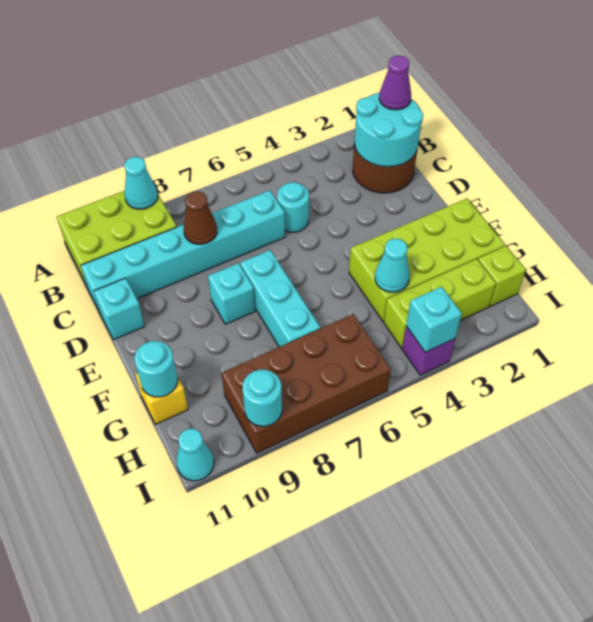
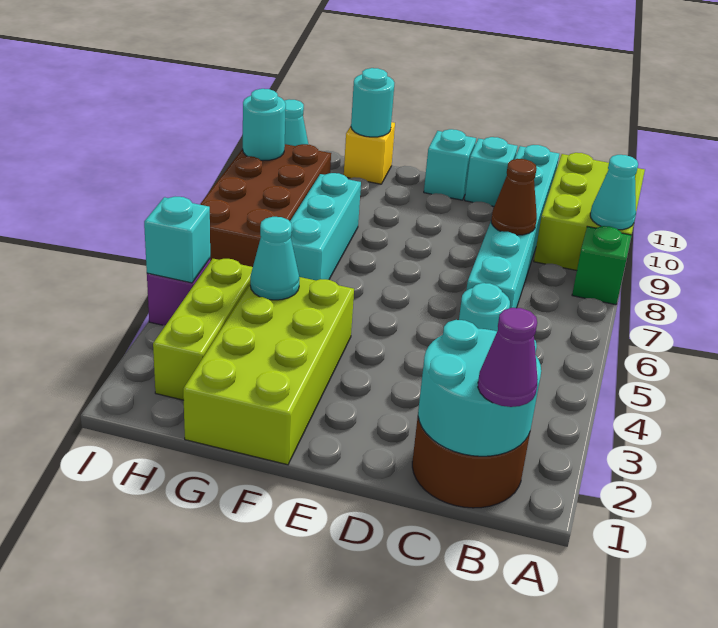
none -> green 1x1 brick [572,226,632,305]
cyan 1x3 brick [240,250,320,347] -> cyan 1x3 brick turned to [290,173,361,280]
cyan 1x1 brick [208,263,255,324] -> cyan 1x1 brick moved to [424,129,476,200]
lime 1x1 brick [478,246,526,306] -> none

